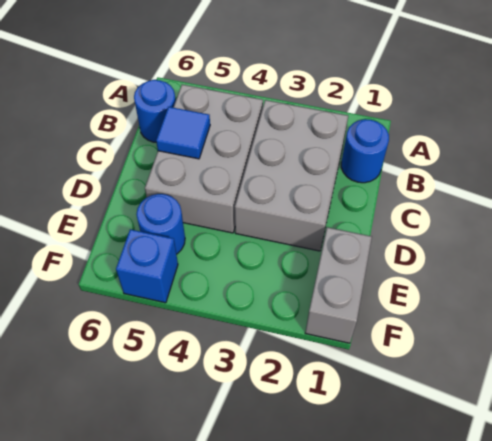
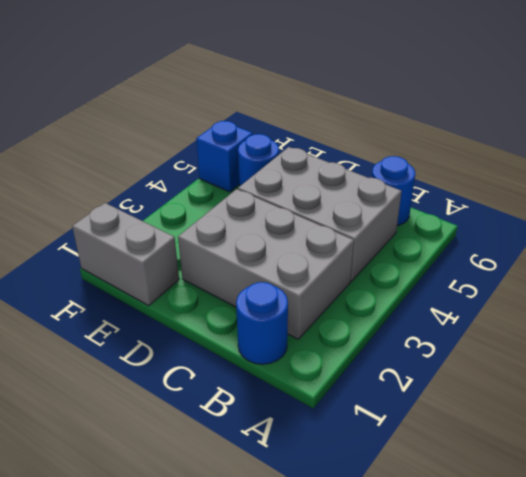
blue 1x1 tile [156,107,210,159] -> none

